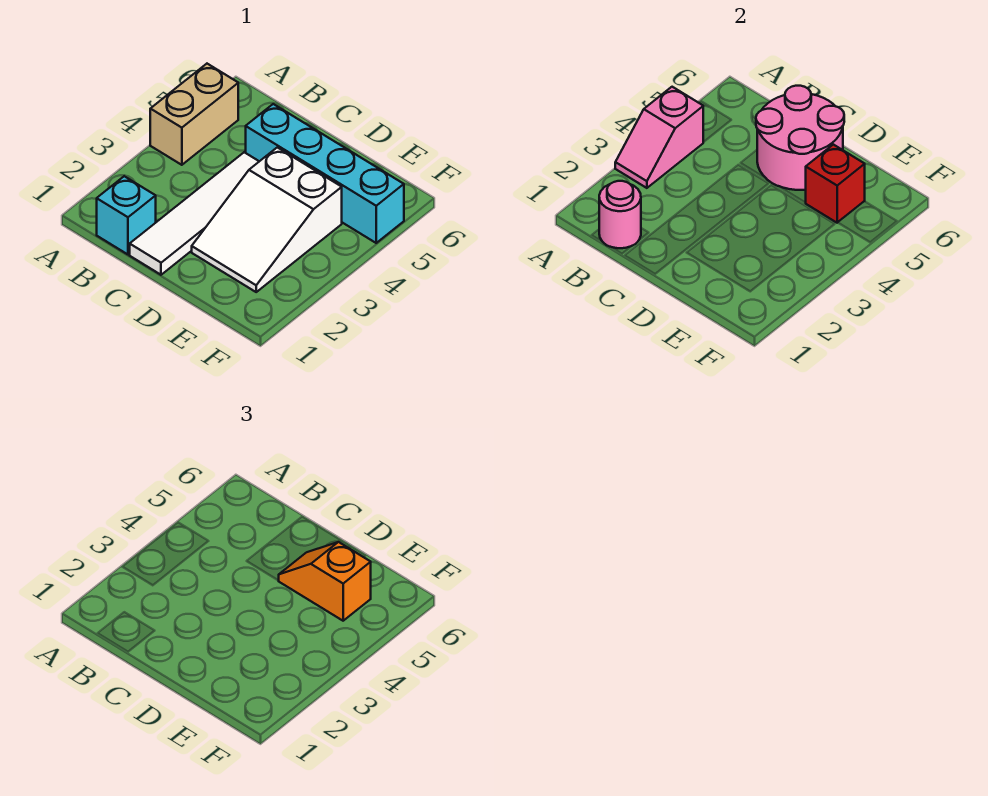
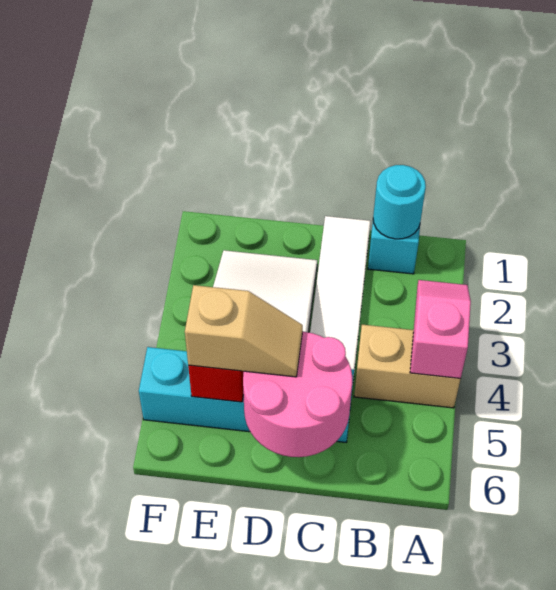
tan 1x2 brick [150,64,238,165] -> tan 1x2 brick turned to [354,325,460,408]
pink 1x1 round brick [599,181,641,248] -> cyan 1x1 round brick [373,165,426,239]
orange 1x2 slope [278,542,371,621] -> tan 1x2 slope [185,285,303,377]

